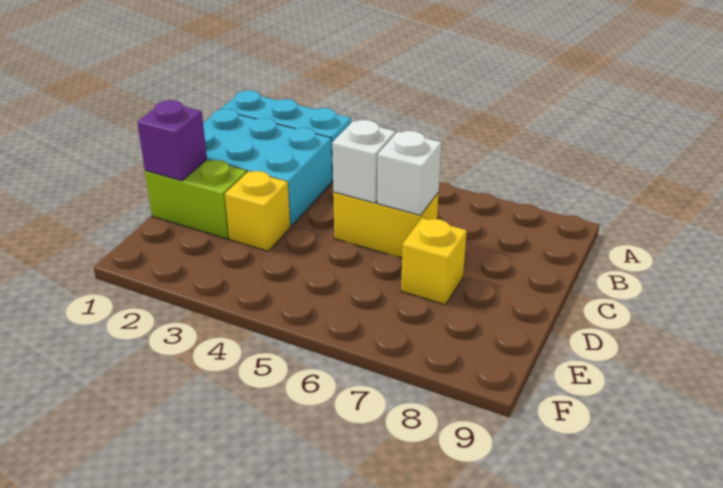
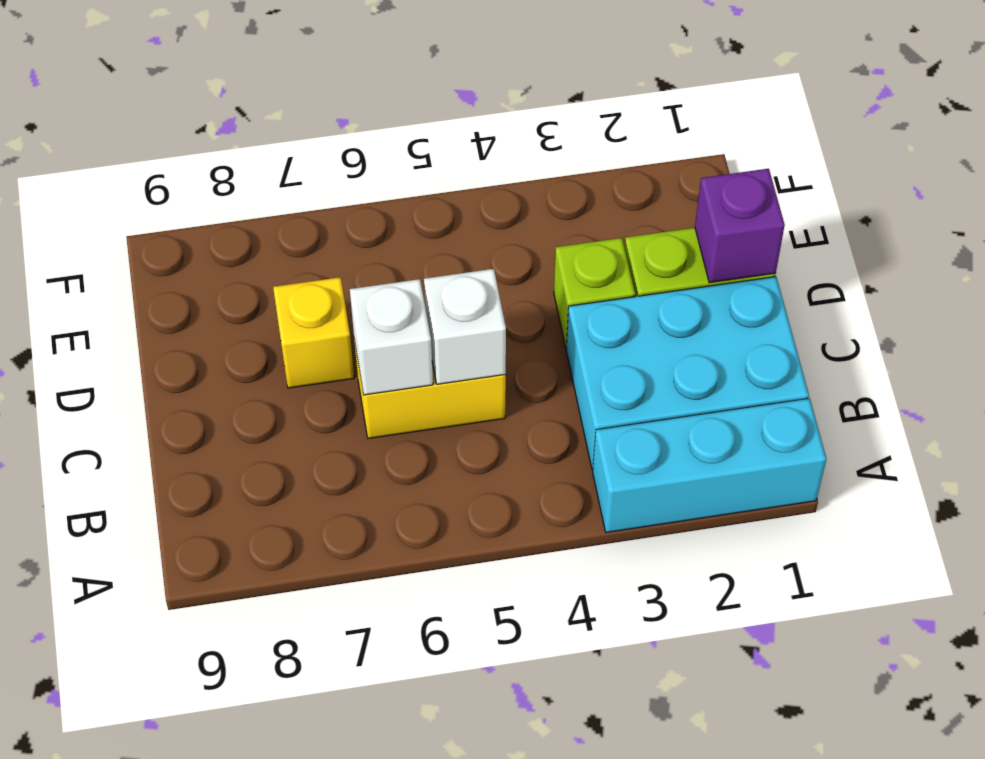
yellow 1x1 brick [225,171,290,251] -> lime 1x1 brick [554,238,635,347]

